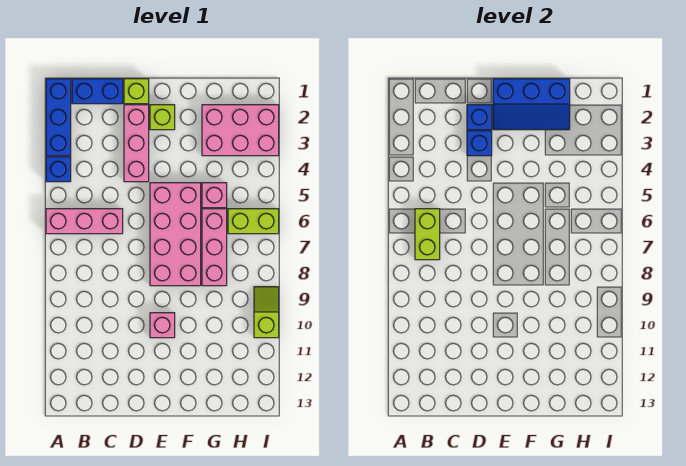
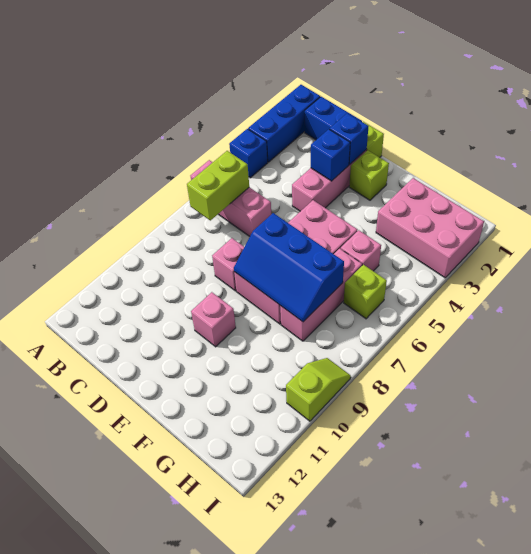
none -> pink 1x1 brick [212,238,244,291]
blue 2x3 slope [493,79,570,130] -> blue 2x3 slope moved to [234,213,344,322]
lime 1x2 brick [228,209,279,234] -> lime 1x1 brick [344,265,387,319]

